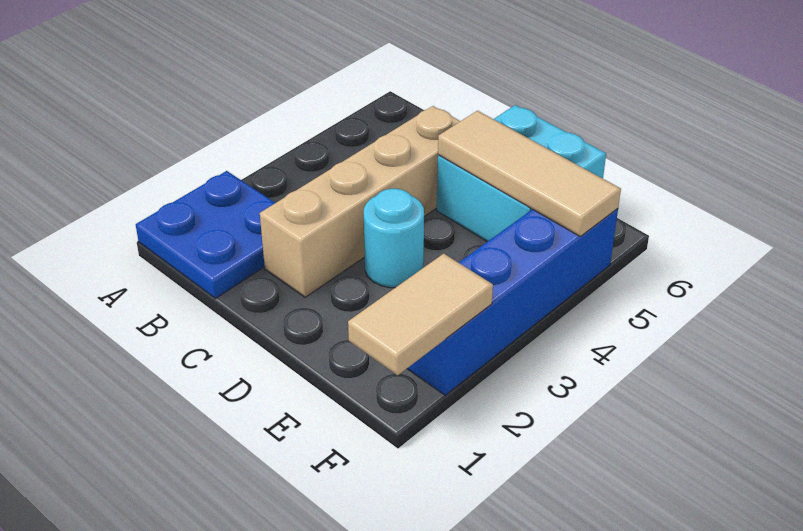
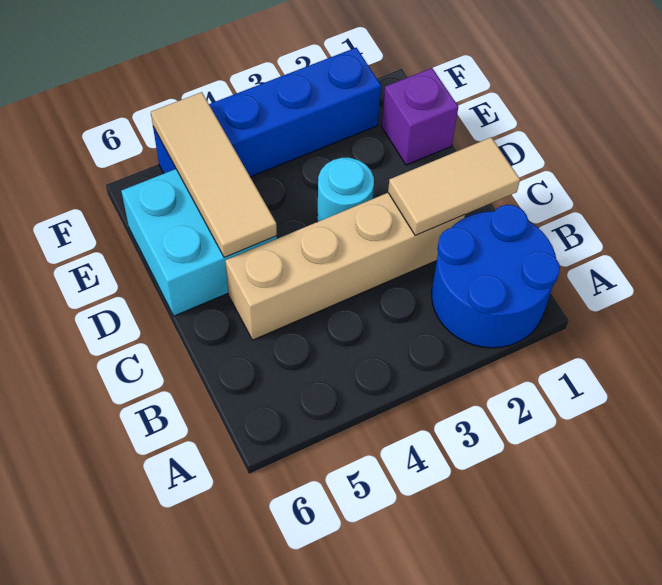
blue 2x2 plate [136,171,275,298] -> blue 2x2 round brick [432,205,560,348]
none -> purple 1x1 brick [381,68,458,165]
tan 1x2 tile [348,254,493,375] -> tan 1x2 tile moved to [388,137,520,236]

